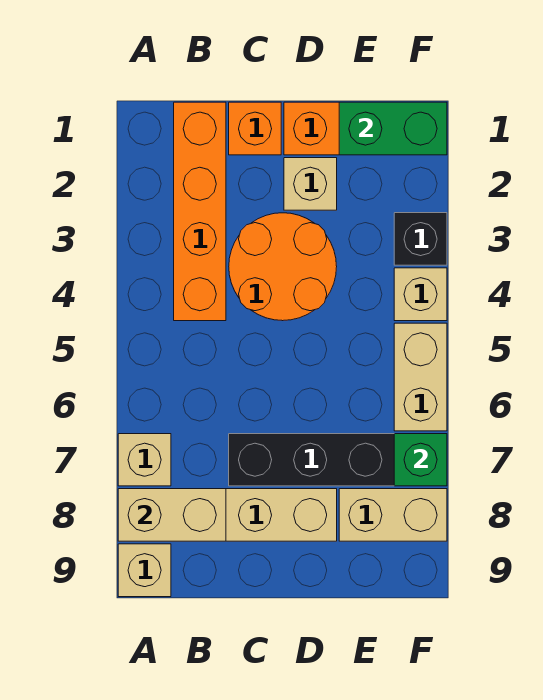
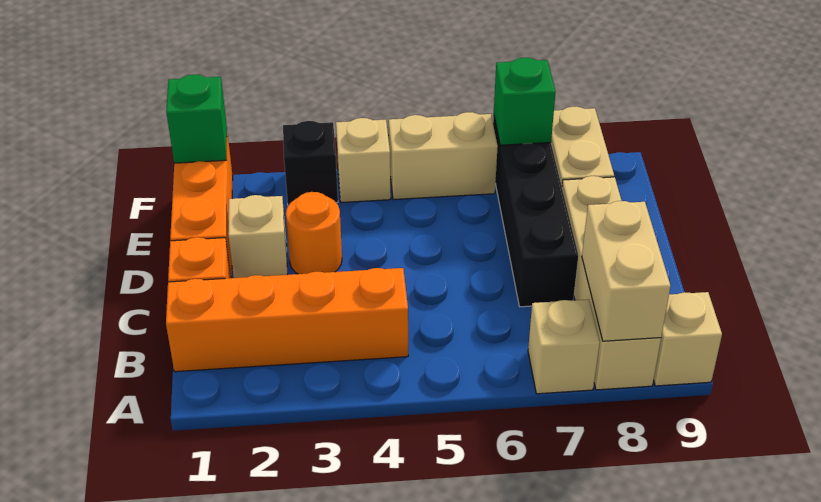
orange 2x2 round brick [229,213,337,321] -> orange 1x1 round brick [286,192,342,274]
green 1x2 brick [339,102,447,155] -> green 1x1 brick [166,75,227,163]

